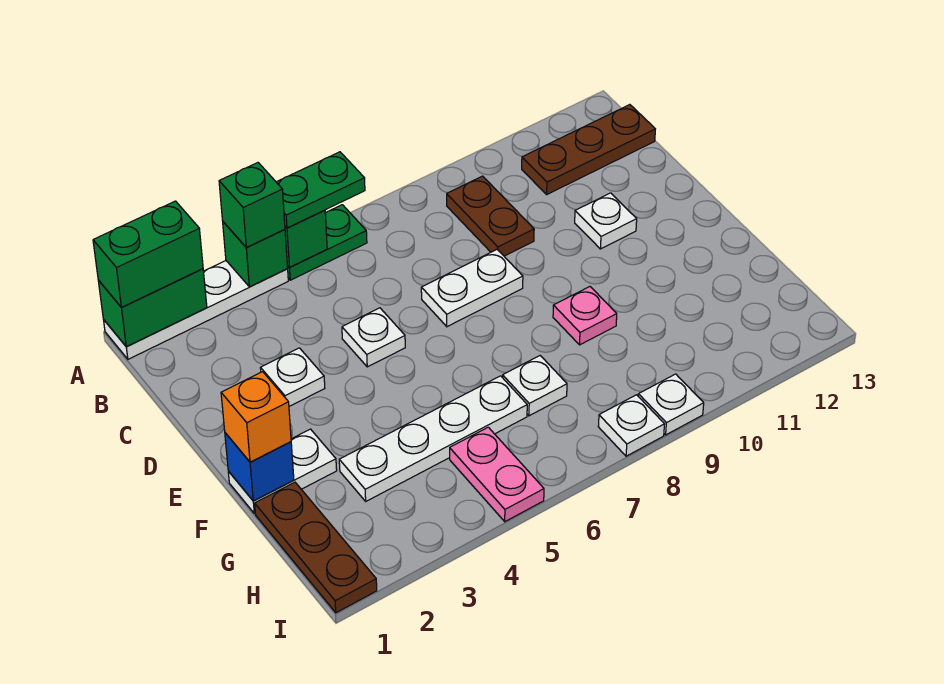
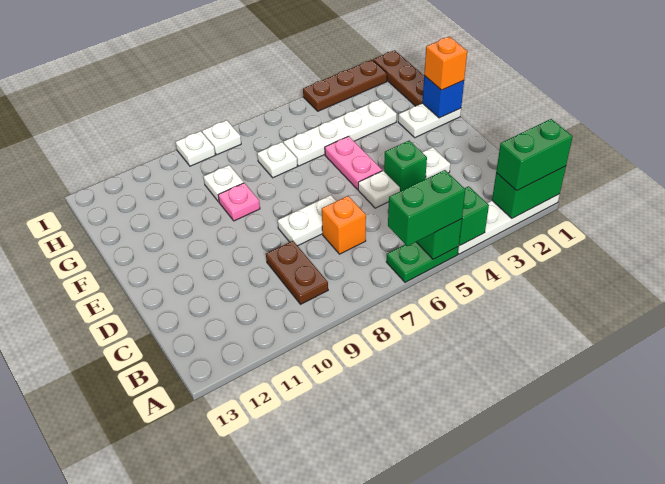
green 1x1 brick [219,163,285,247] -> green 1x1 brick moved to [384,141,427,191]
green 1x2 plate [277,152,365,228] -> green 1x2 brick [388,170,465,246]
brown 1x3 plate [522,105,655,194] -> brown 1x3 plate moved to [303,60,387,111]
none -> orange 1x1 brick [322,196,366,254]
white 1x1 plate [575,193,637,249] -> white 1x1 plate moved to [203,165,244,202]
pink 1x2 plate [450,427,544,522] -> pink 1x2 plate moved to [325,136,382,189]

